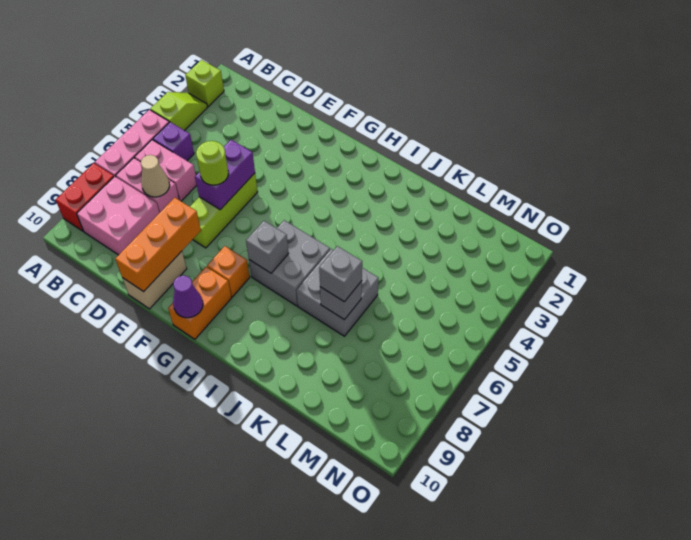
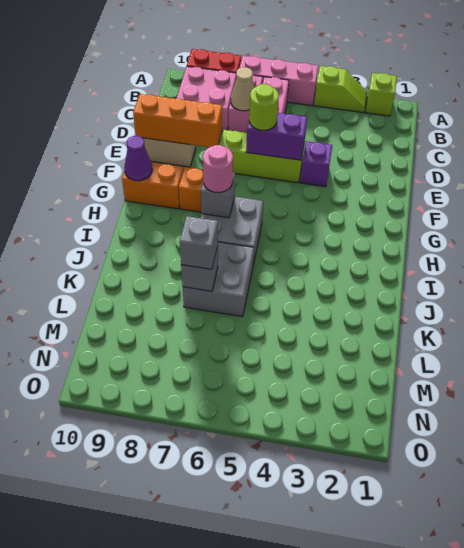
purple 1x1 brick [153,122,194,161] -> purple 1x1 brick moved to [300,141,332,187]
none -> pink 1x1 round brick [203,145,233,193]

